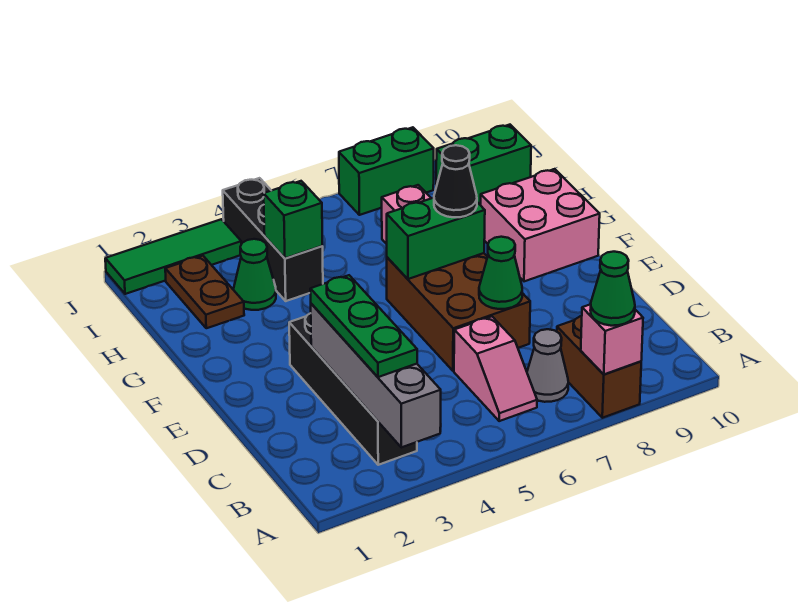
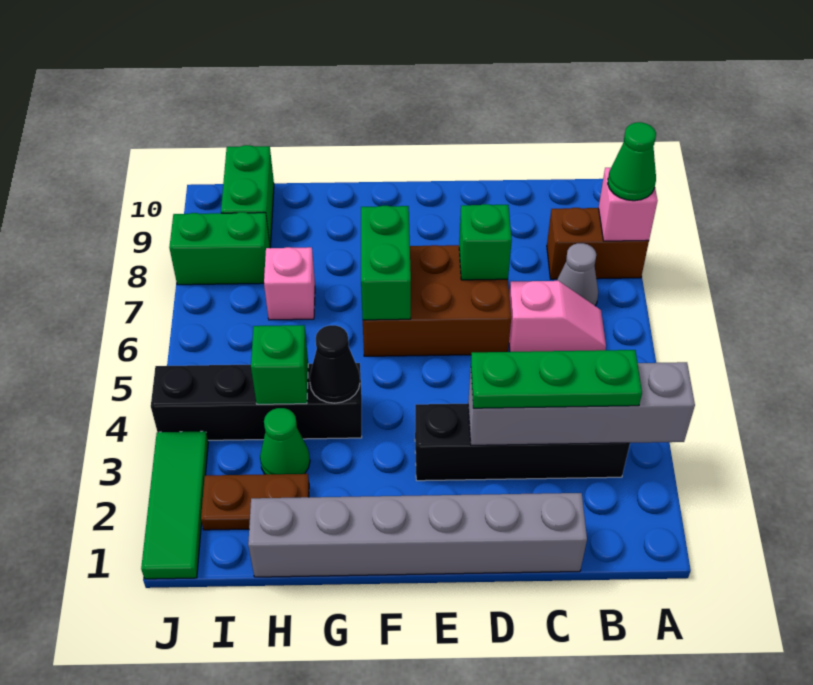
none -> grey 1x6 brick [248,493,587,577]
green 1x1 cone [479,237,522,309] -> green 1x1 brick [459,204,512,280]
black 1x1 cone [434,145,477,217] -> black 1x1 cone moved to [310,325,360,403]
pink 2x2 brick [481,169,600,281] -> none
black 1x3 brick [223,178,323,301] -> black 1x4 brick [151,363,362,440]
green 1x2 brick [339,127,434,215] -> green 1x2 brick turned to [169,212,270,285]

